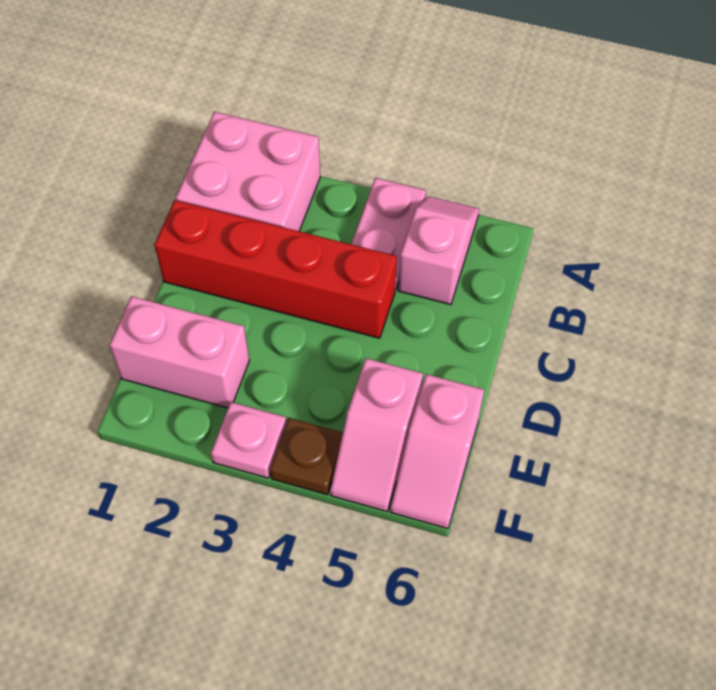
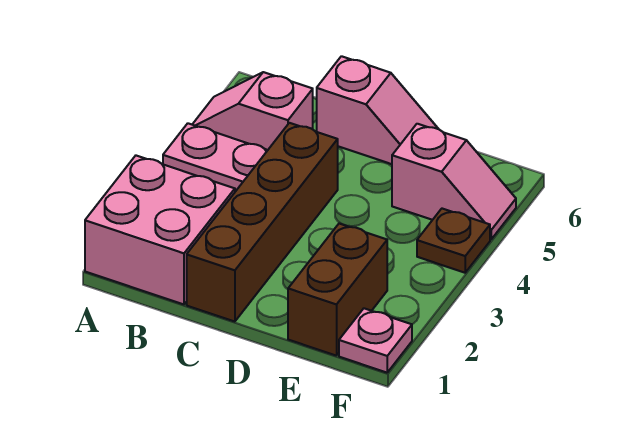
red 1x4 brick [154,200,397,338] -> brown 1x4 brick [187,123,338,322]
pink 1x2 brick [109,296,249,408] -> brown 1x2 brick [288,224,387,356]
pink 1x2 slope [391,374,484,529] -> pink 1x2 slope moved to [317,56,438,164]
pink 1x1 plate [211,402,287,478] -> pink 1x1 plate moved to [339,308,412,373]

